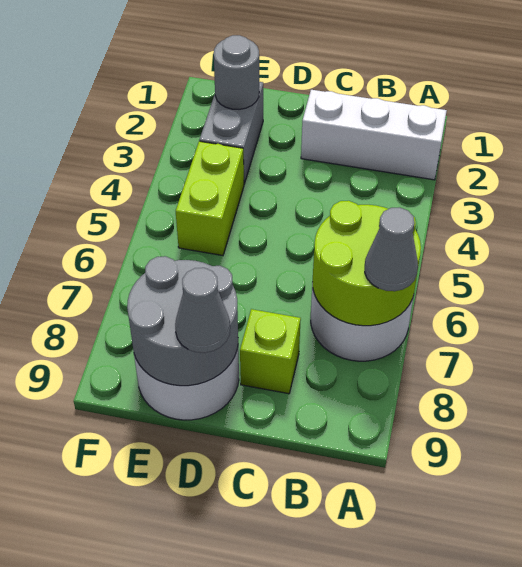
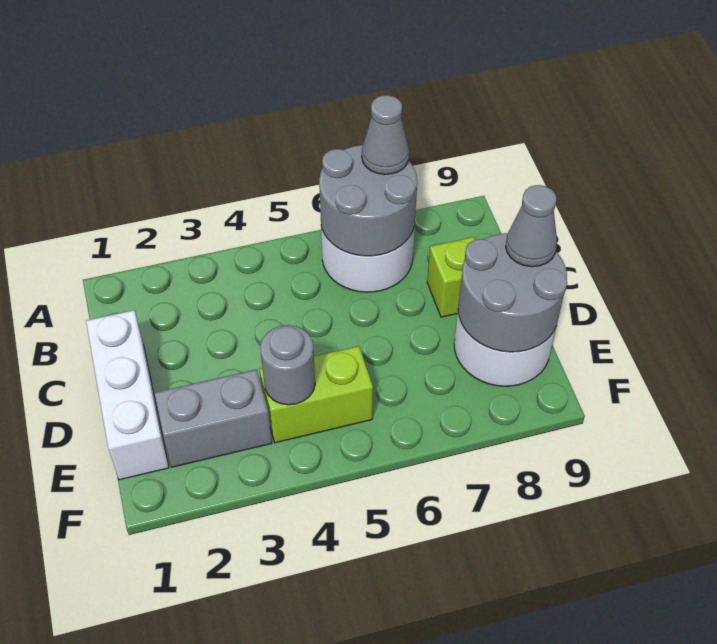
white 1x3 brick [301,90,447,180] -> white 1x3 brick moved to [86,310,169,480]
lime 2x2 round brick [312,201,421,326] -> grey 2x2 round brick [319,145,417,256]
grey 1x1 round brick [214,35,259,109] -> grey 1x1 round brick moved to [260,325,315,405]

